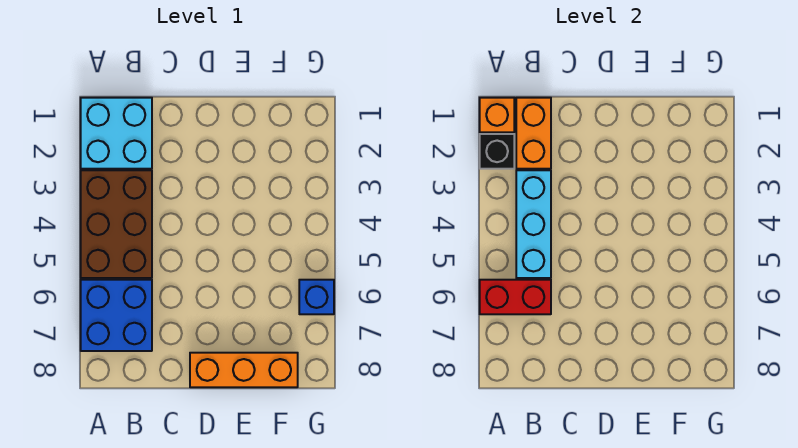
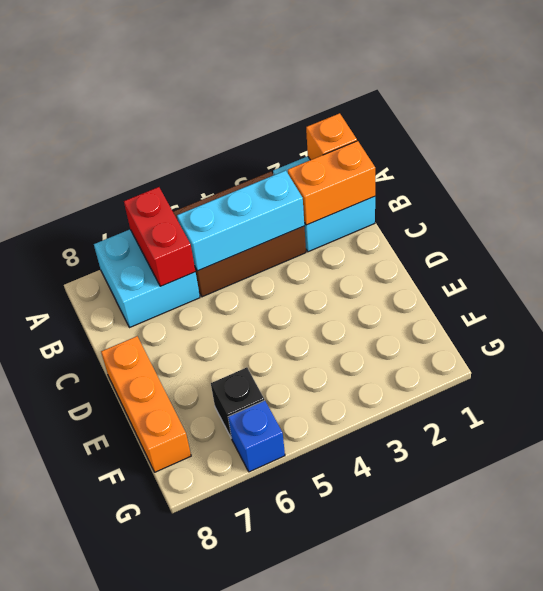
black 1x1 brick [480,134,514,169] -> black 1x1 brick moved to [211,367,264,438]
blue 2x2 brick [81,280,152,351] -> cyan 2x2 brick [94,230,200,328]

